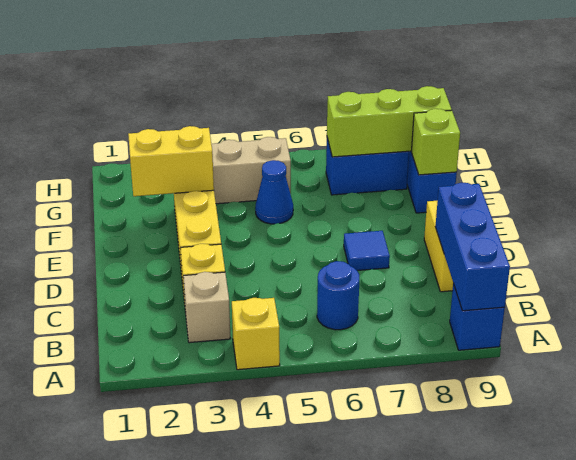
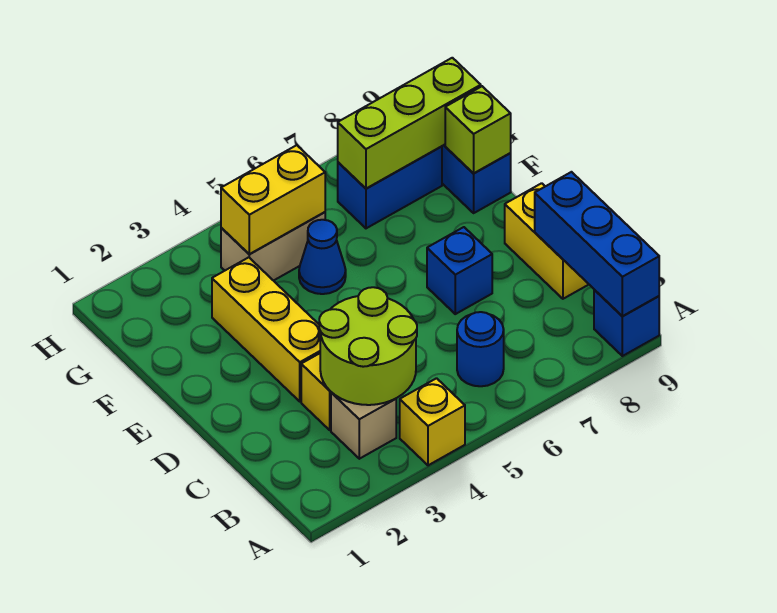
none -> lime 2x2 round brick [319,287,417,405]
blue 1x1 tile [344,231,390,271] -> blue 1x1 brick [427,227,492,314]
yellow 1x2 brick [128,126,214,196] -> yellow 1x2 brick moved to [221,145,325,254]

